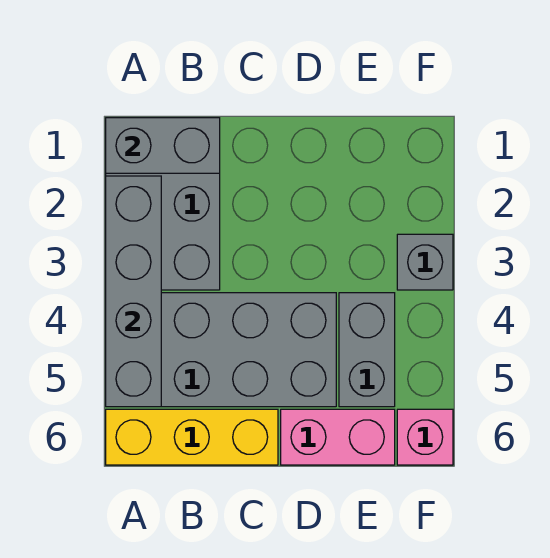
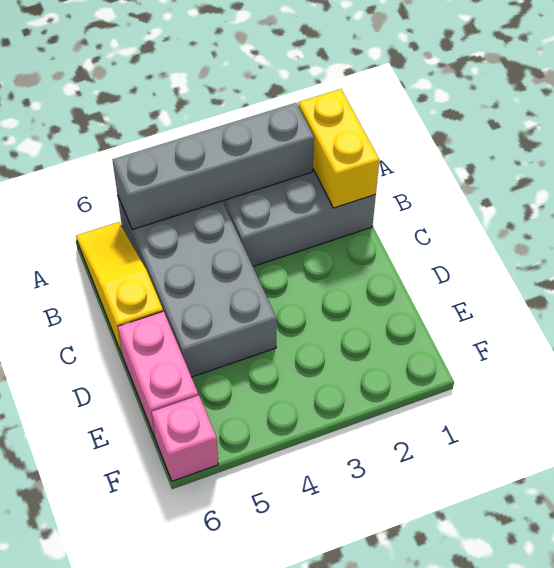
grey 1x2 brick [106,118,220,173] -> yellow 1x2 brick [298,89,379,208]
yellow 1x3 brick [106,409,278,465] -> yellow 1x3 slope [76,222,163,354]
grey 1x2 brick [339,293,395,407] -> none
grey 1x1 brick [397,234,453,290] -> none

